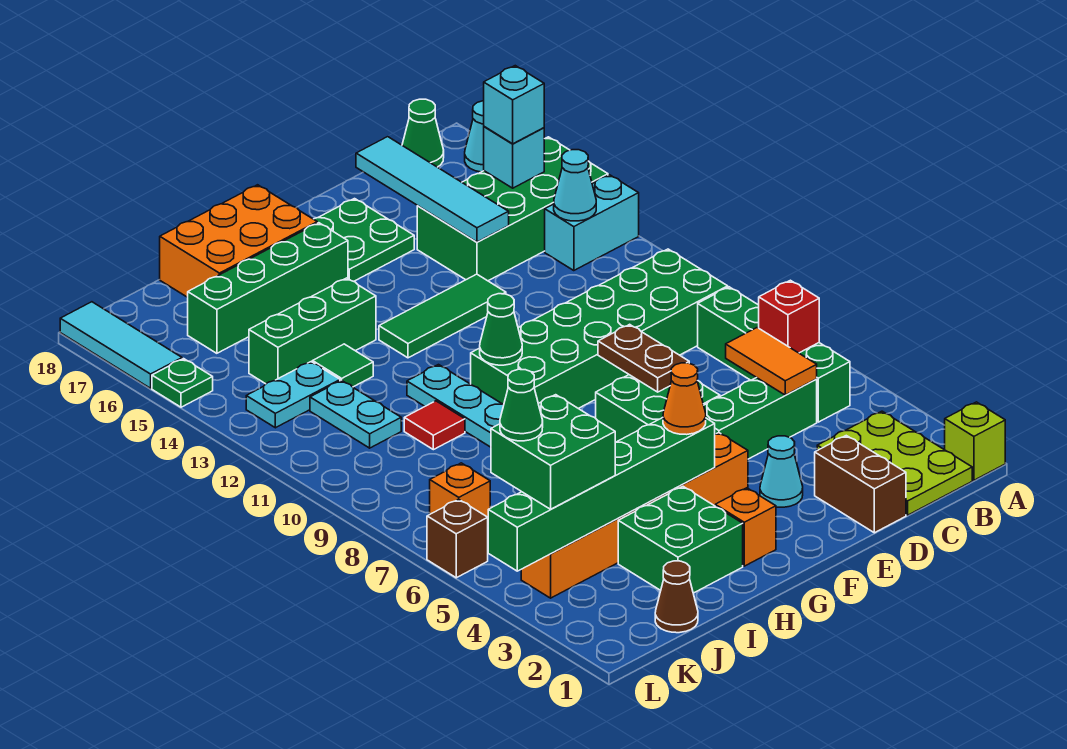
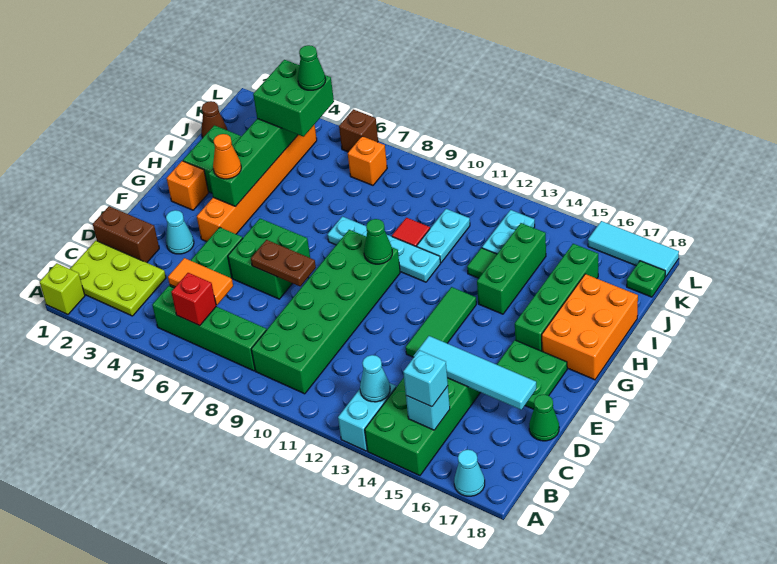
green 1x1 cone [402,99,444,167] -> green 1x1 cone moved to [529,394,559,441]
cyan 1x2 plate [310,380,401,448] -> cyan 1x2 plate turned to [417,209,470,263]
green 1x1 plate [152,359,213,407] -> green 1x1 plate moved to [627,261,665,297]

